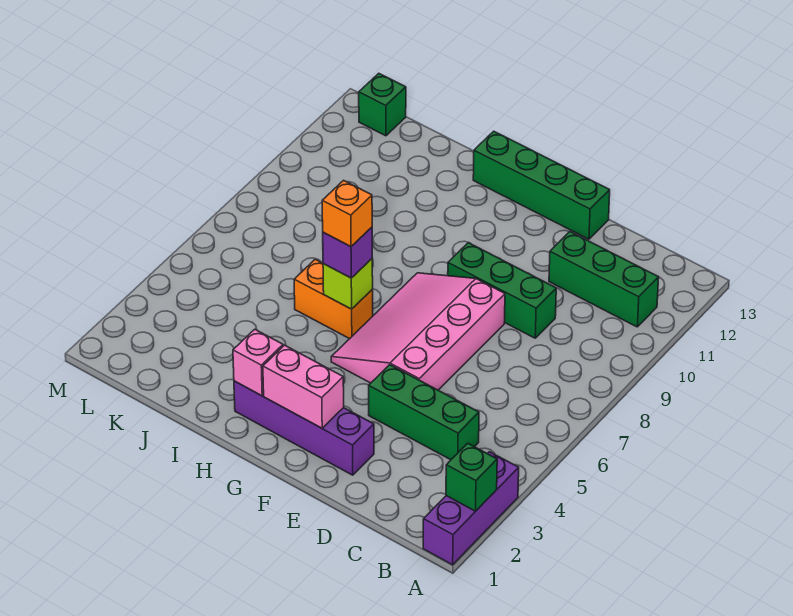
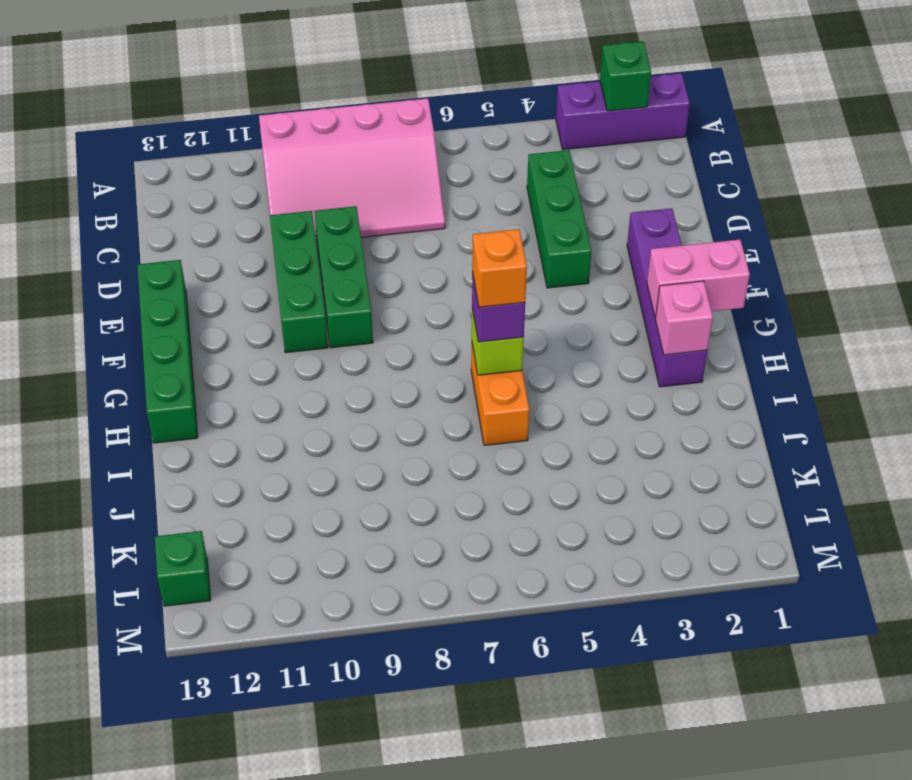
green 1x3 brick [549,232,659,327] -> green 1x3 brick moved to [270,211,328,353]
pink 3x4 slope [331,273,505,390] -> pink 3x4 slope moved to [259,99,445,242]
pink 1x2 brick [263,345,344,428] -> pink 1x2 brick turned to [647,240,750,317]

